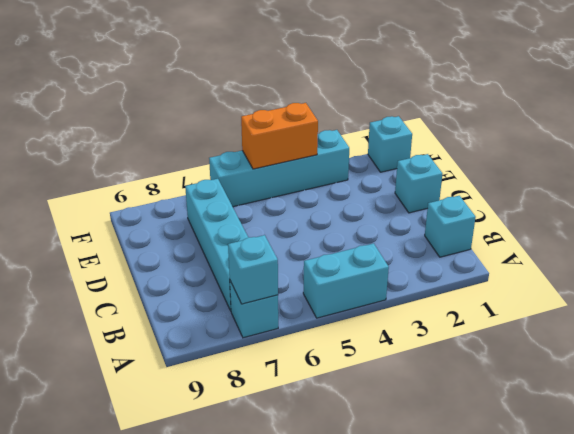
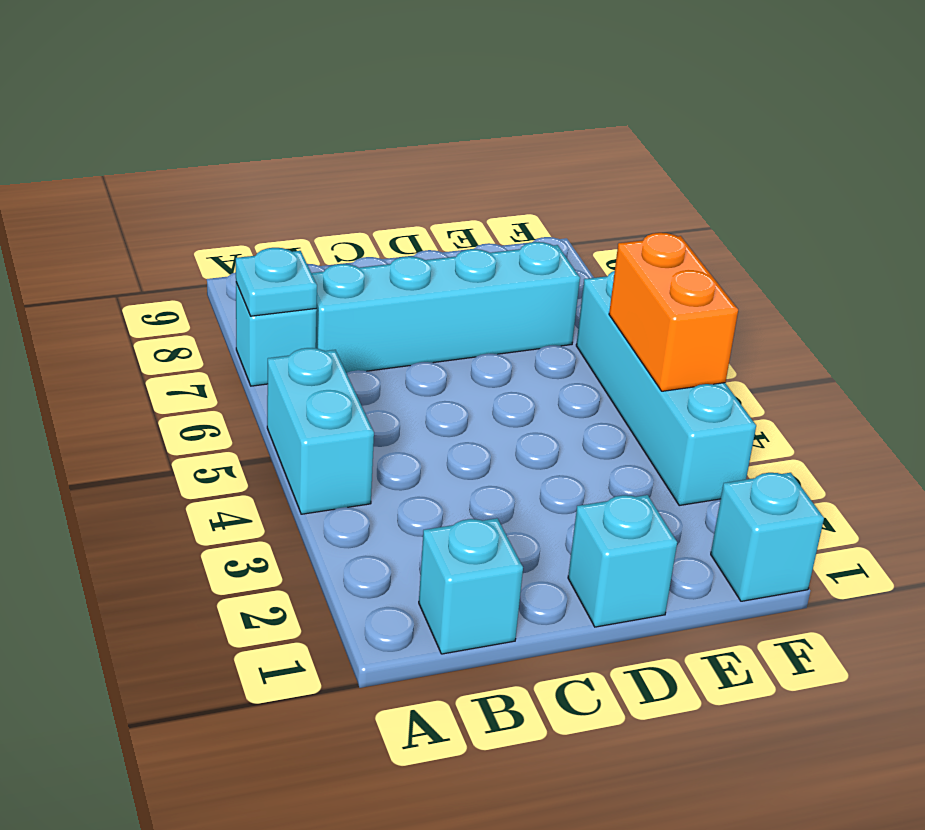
cyan 1x1 brick [228,235,278,304] -> cyan 1x1 plate [236,248,317,316]

